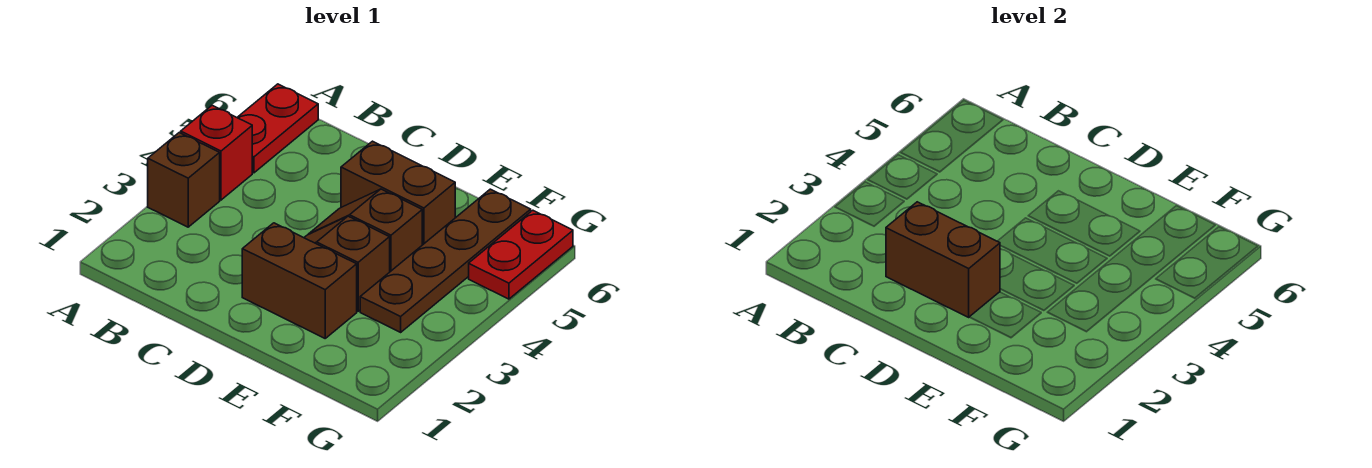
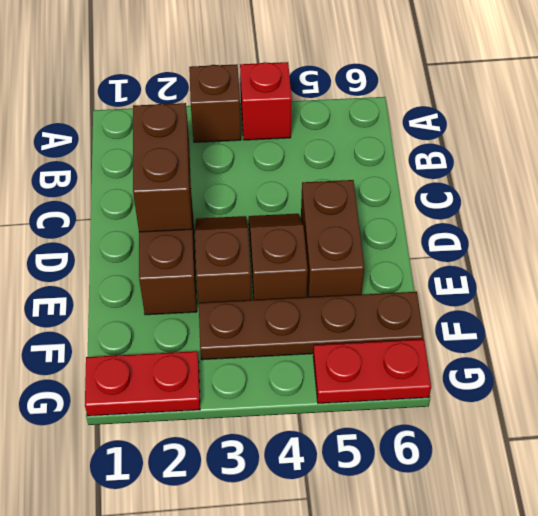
red 1x2 plate [237,84,318,173] -> red 1x2 plate moved to [85,351,200,416]

